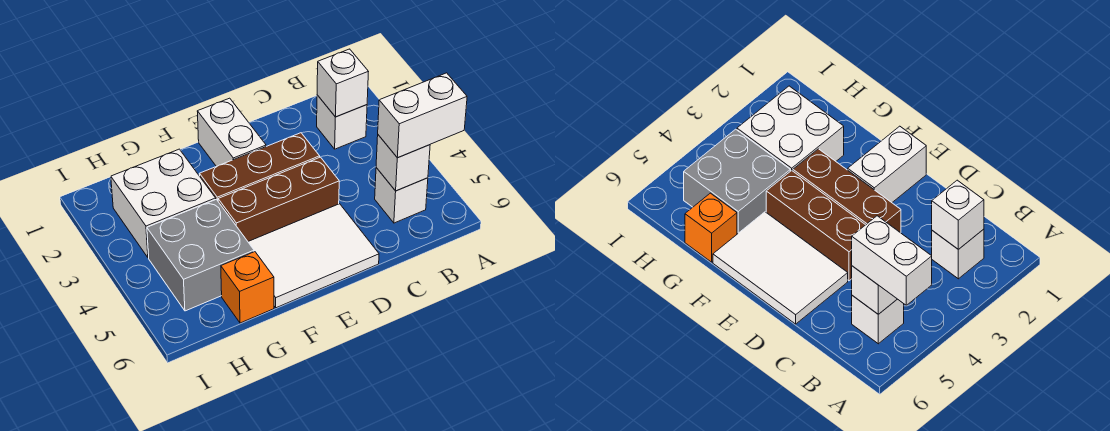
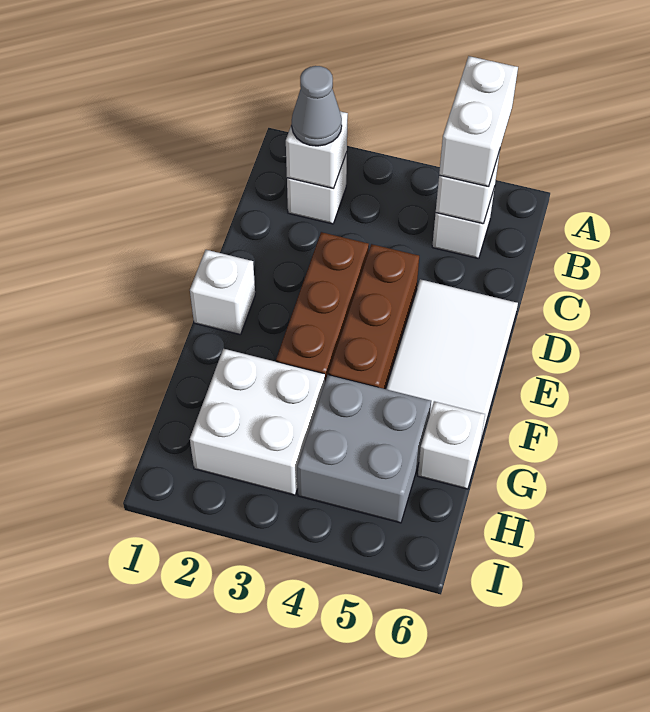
none -> grey 1x1 cone [292,66,342,146]
white 1x2 brick [197,98,266,166] -> white 1x1 brick [190,250,255,335]
orange 1x1 brick [221,252,274,323] -> white 1x1 brick [418,401,485,489]

